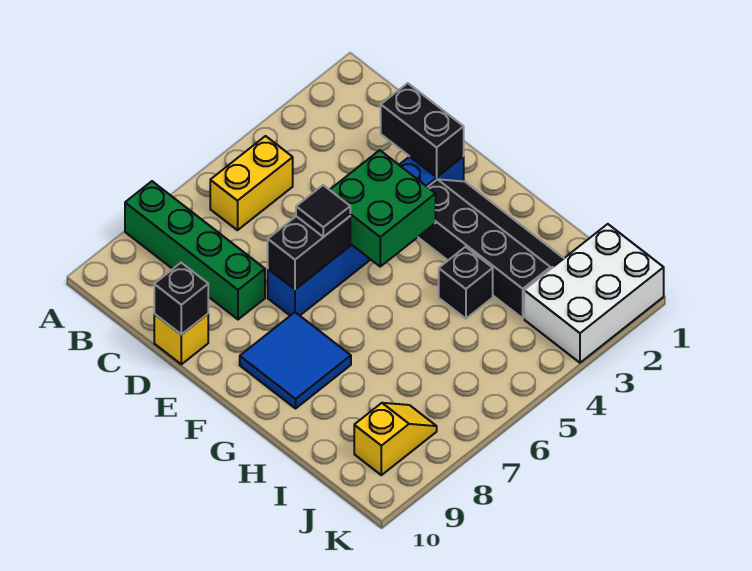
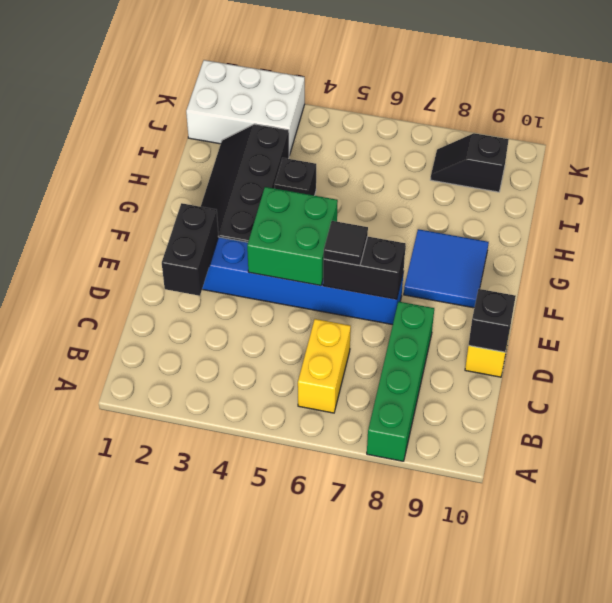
yellow 1x2 brick [210,136,293,230] -> yellow 1x2 brick turned to [298,319,351,413]
yellow 1x2 slope [354,403,437,475] -> black 1x2 slope [431,133,509,192]

